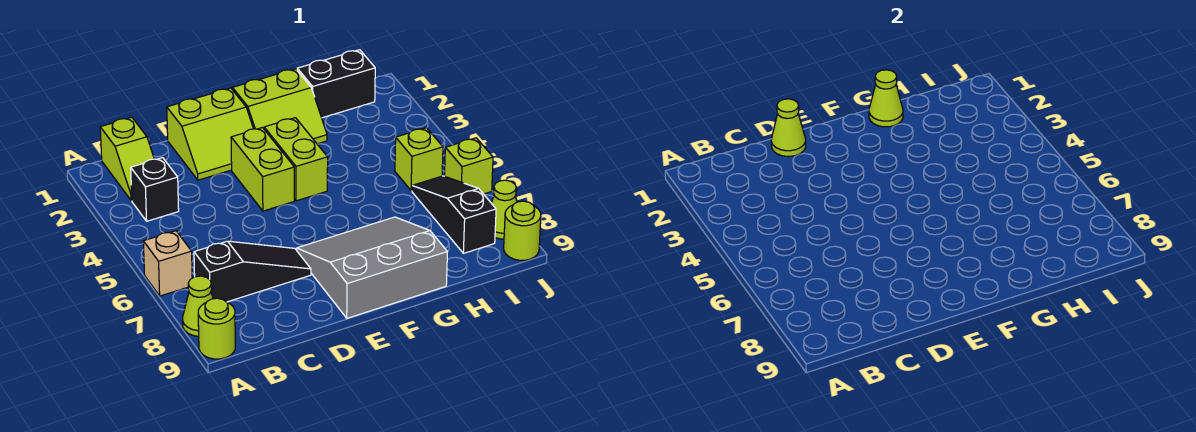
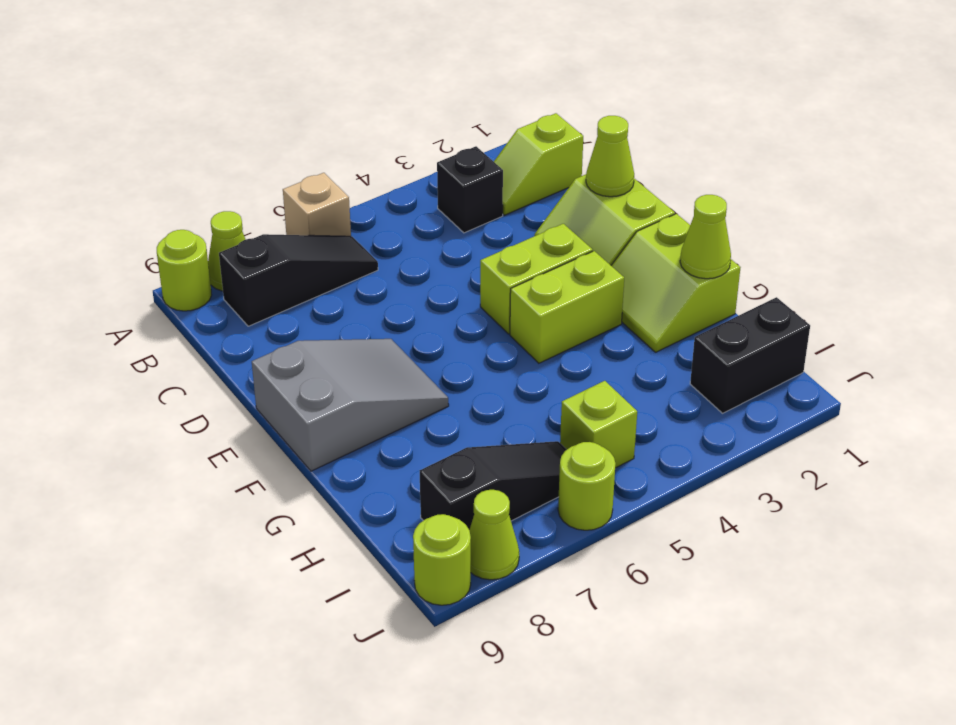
black 1x3 slope [194,241,311,302] -> black 1x3 slope turned to [219,234,378,326]
grey 3x3 slope [297,217,447,318] -> grey 2x3 slope [252,339,449,471]
black 1x2 brick [297,50,375,118] -> black 1x2 brick turned to [690,297,810,413]
lime 1x1 brick [445,138,493,194] -> lime 1x1 round brick [558,442,616,530]

